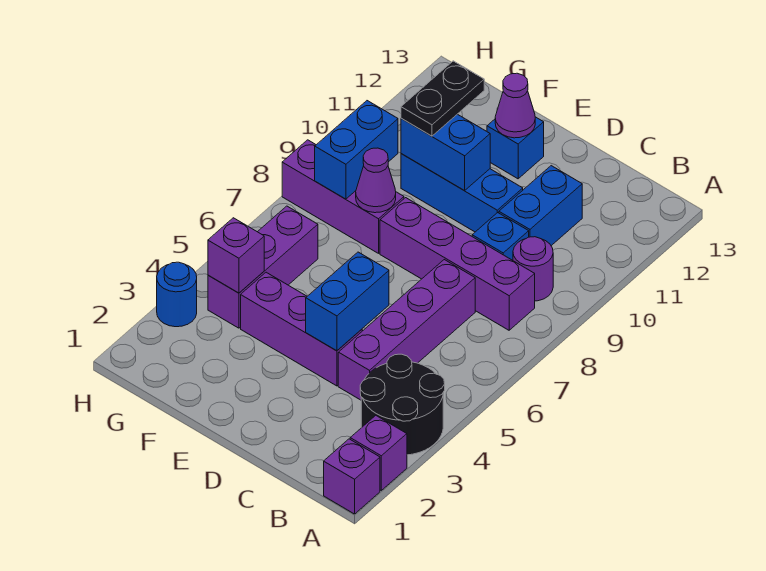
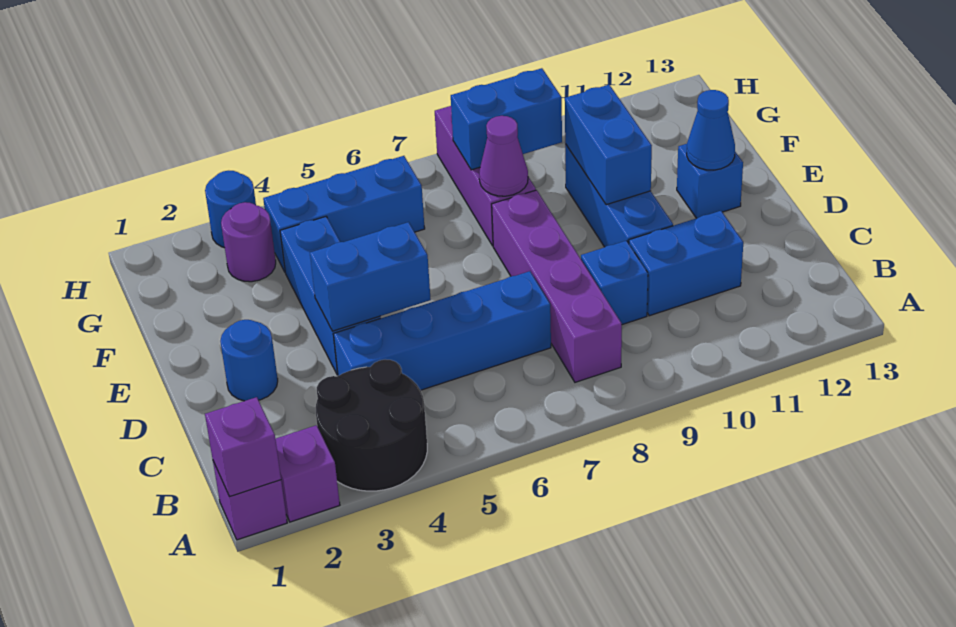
purple 1x1 round brick [513,237,553,301] -> purple 1x1 round brick moved to [221,202,276,282]
purple 1x4 brick [338,260,475,400] -> blue 1x4 brick [333,271,551,390]
none -> blue 1x1 round brick [220,320,278,401]
purple 1x3 brick [241,272,362,386] -> blue 1x3 brick [280,217,381,375]
purple 1x1 cone [495,73,535,138] -> blue 1x1 cone [687,90,735,170]
black 1x2 plate [401,61,484,136] -> none
purple 1x3 brick [208,206,318,328] -> blue 1x3 brick [263,156,425,272]
purple 1x1 brick [208,218,264,293] -> purple 1x1 brick moved to [205,397,281,497]

